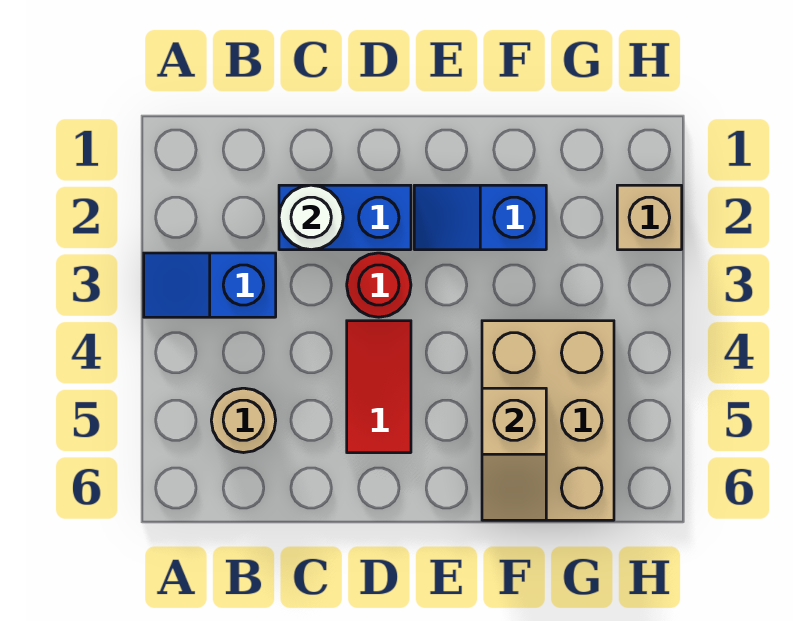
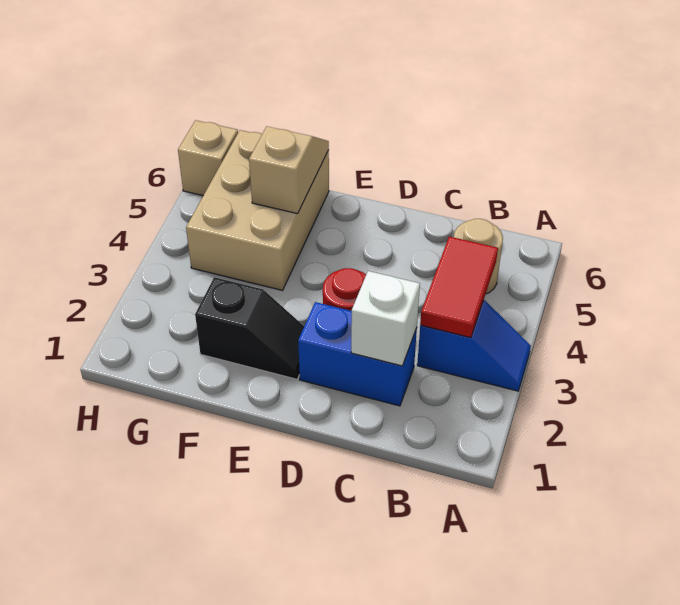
white 1x1 round brick [279,185,343,250] -> white 1x1 brick [351,271,420,366]
red 1x2 tile [347,321,411,453] -> red 1x2 tile moved to [420,236,498,338]
blue 1x2 slope [414,185,546,250] -> black 1x2 slope [195,277,304,379]
tan 1x1 brick [617,185,682,250] -> tan 1x1 brick moved to [178,120,238,196]

